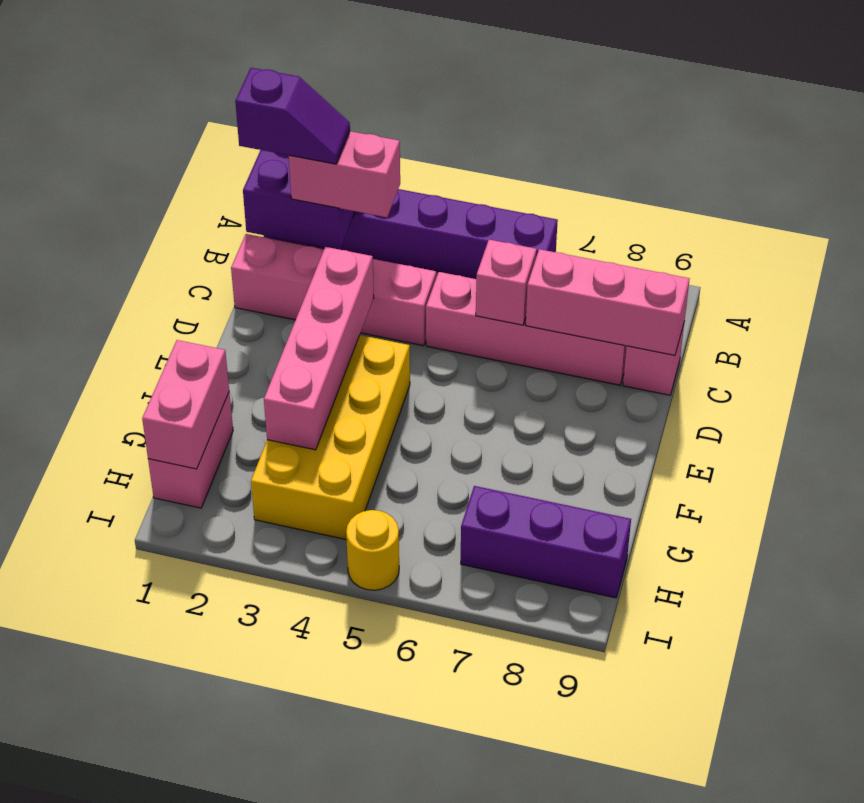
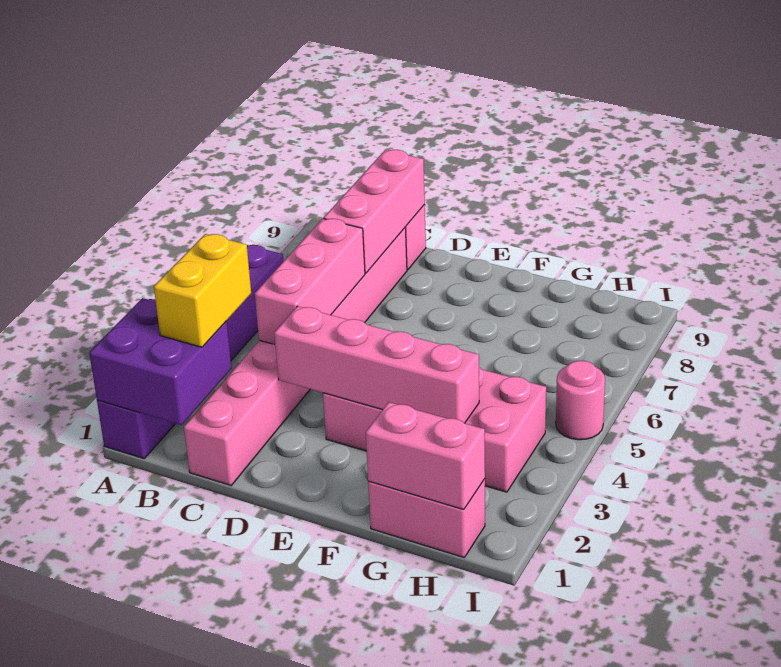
purple 1x2 slope [235,68,350,164] -> none
pink 1x2 brick [289,131,400,217] -> yellow 1x2 brick [154,234,251,347]
pink 1x1 brick [476,240,537,325] -> pink 1x3 brick [255,219,365,345]
yellow 2x4 brick [251,335,410,540] -> pink 2x4 brick [323,367,546,492]
purple 1x3 brick [461,486,631,598] -> none
yellow 1x1 round brick [346,510,399,590] -> pink 1x1 round brick [556,361,605,440]

